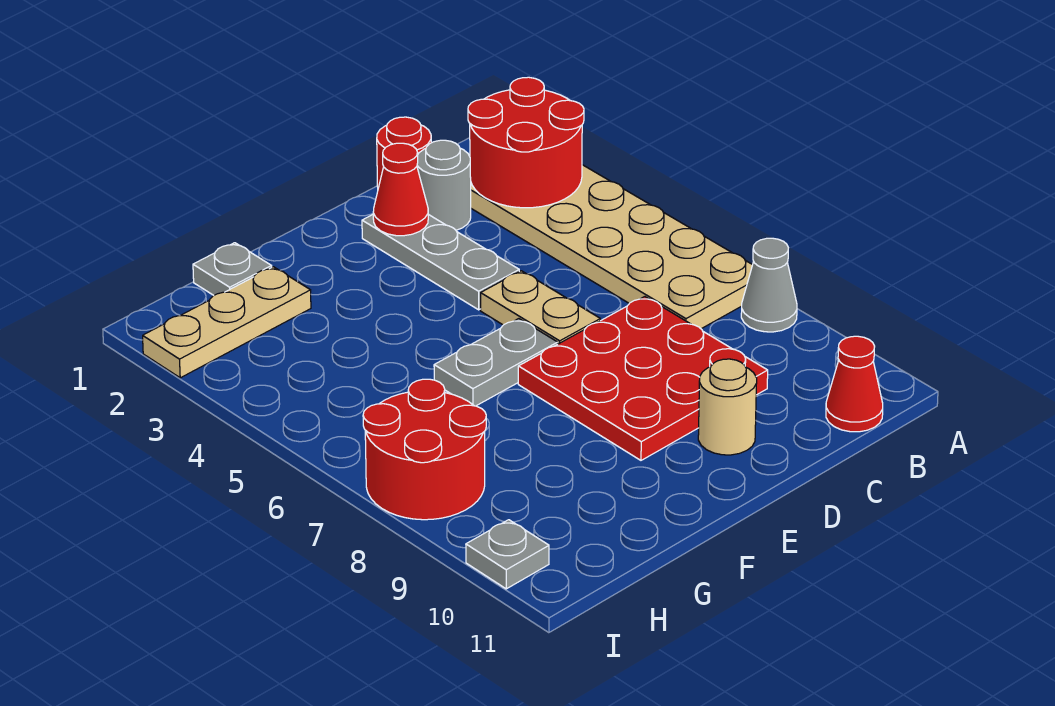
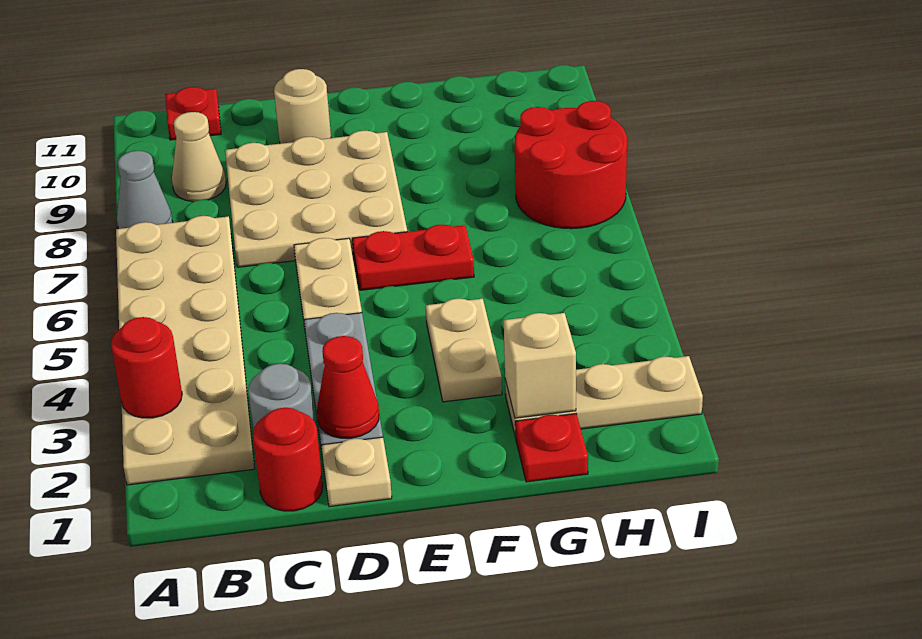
red 2x2 round brick [468,77,584,208] -> red 1x1 round brick [111,317,182,418]
none -> tan 1x1 cone [172,112,226,202]
red 1x1 cone [826,336,883,432] -> red 1x1 plate [165,87,221,140]
red 3x3 plate [518,297,768,460] -> tan 3x3 plate [225,131,407,267]
none -> tan 1x1 plate [321,437,392,507]
grey 1x2 plate [434,319,558,406] -> red 1x2 plate [352,225,474,290]
none -> tan 1x2 plate [426,298,502,402]
grey 1x1 plate [193,243,272,295] -> red 1x1 plate [515,414,588,482]
none -> tan 1x1 brick [504,313,576,418]
grey 1x1 plate [466,520,549,589] -> none

